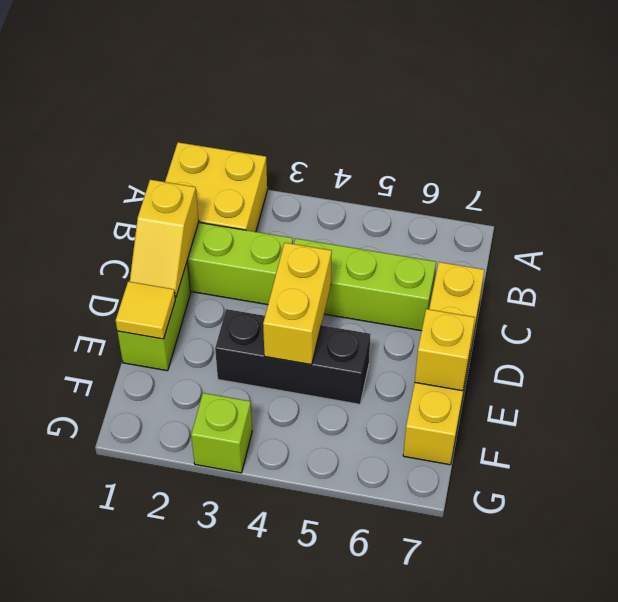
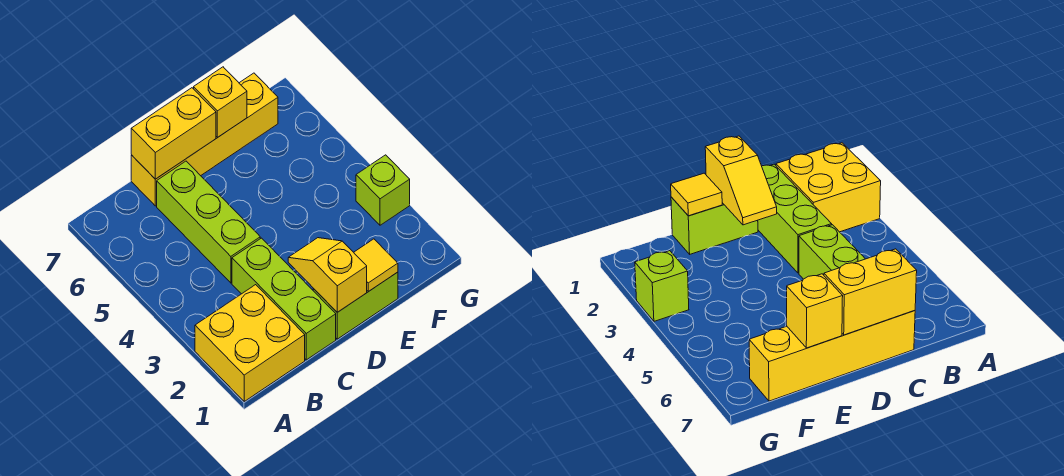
yellow 1x2 slope [130,180,199,298] -> yellow 1x2 slope turned to [288,238,367,312]
yellow 1x2 brick [263,243,332,365] -> yellow 1x2 brick moved to [131,88,216,179]
black 1x3 brick [215,309,370,404] -> none

